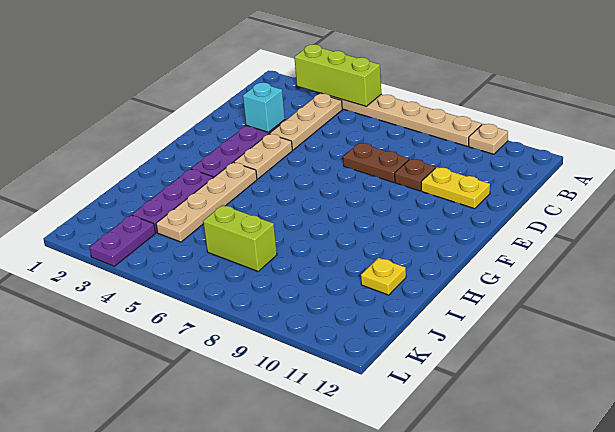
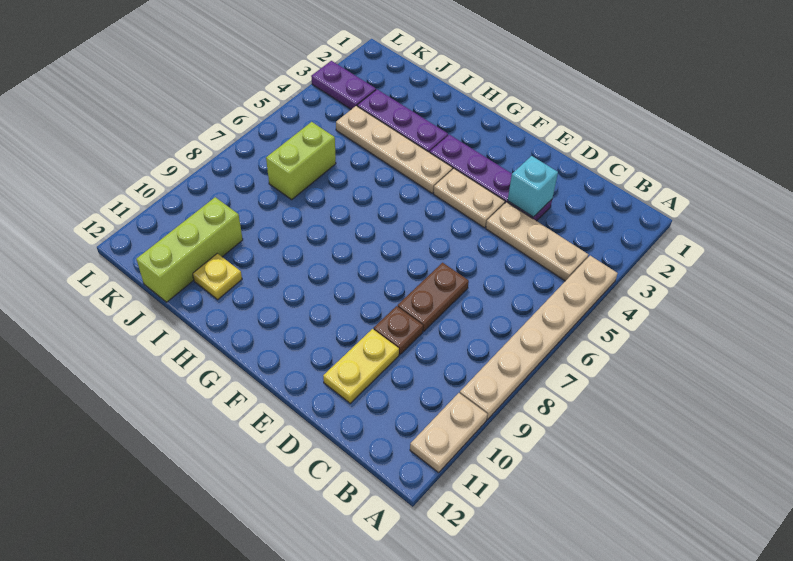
lime 1x3 brick [294,44,381,106] -> lime 1x3 brick moved to [136,197,243,302]
tan 1x1 plate [469,124,508,154] -> tan 1x2 plate [410,393,488,473]

